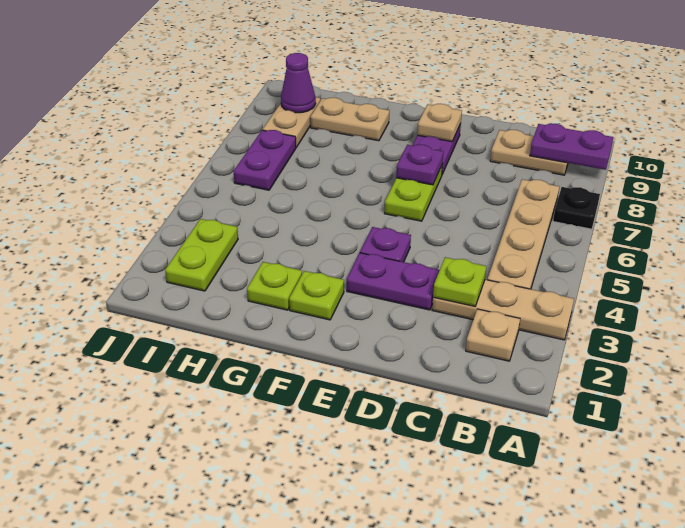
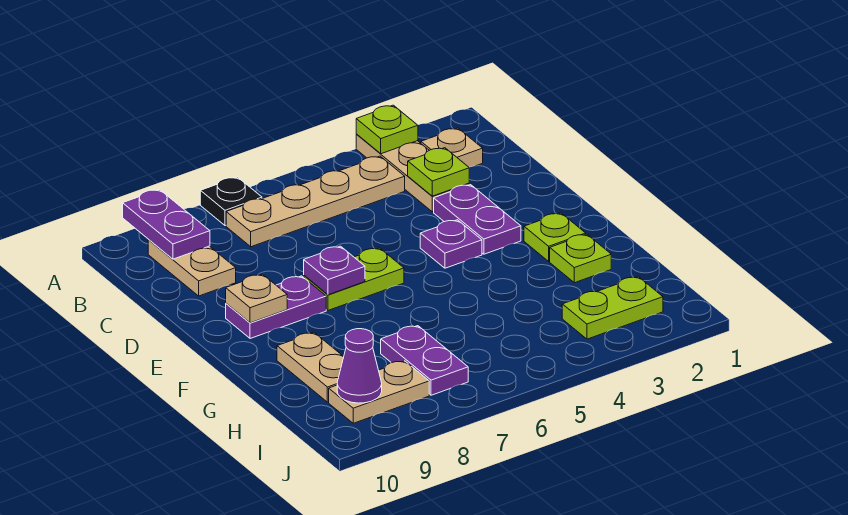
none -> lime 1x1 plate [356,105,418,154]
purple 1x2 plate [234,130,296,190] -> purple 1x2 plate turned to [381,326,468,395]

